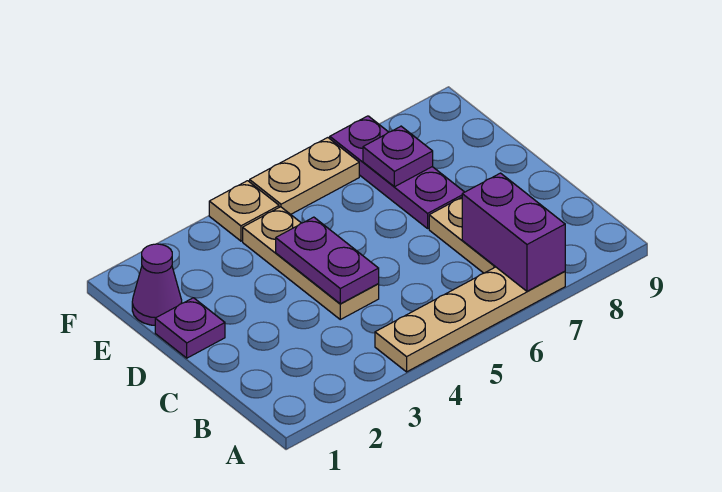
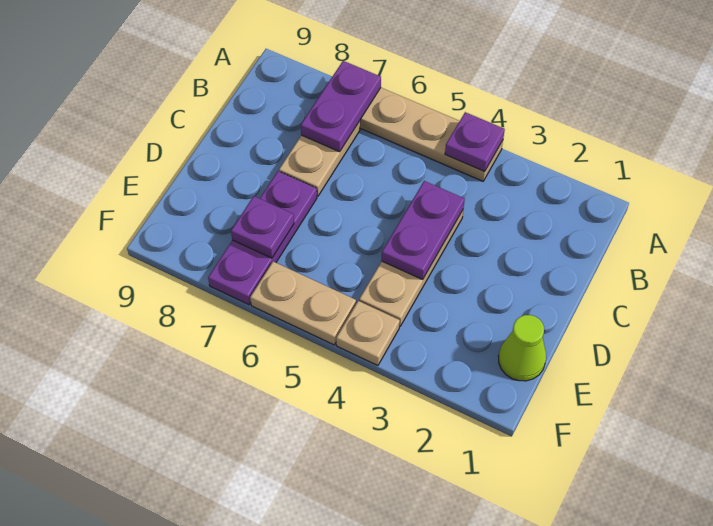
purple 1x2 brick [462,173,565,291] -> purple 1x2 plate [301,61,381,152]
purple 1x1 plate [155,298,225,358] -> purple 1x1 plate moved to [445,112,505,171]
purple 1x1 cone [132,244,182,325] -> lime 1x1 cone [498,315,546,381]

